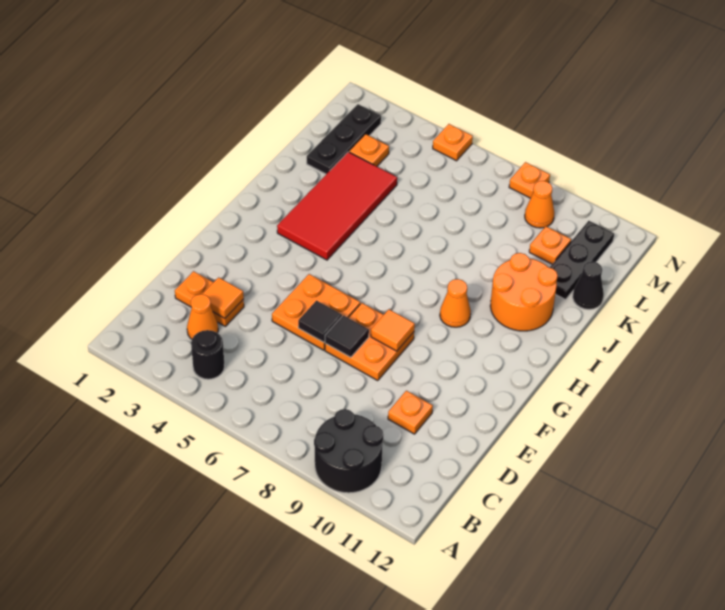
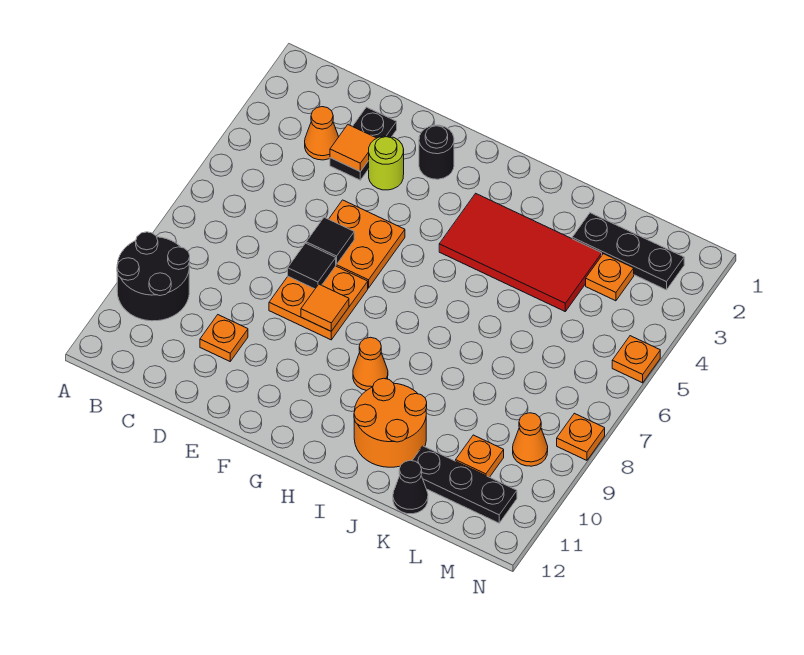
black 1x1 round brick [191,330,225,379] -> black 1x1 round brick moved to [419,125,454,179]
orange 1x2 plate [175,271,244,326] -> black 1x2 plate [330,107,397,180]
none -> lime 1x1 round brick [369,136,404,190]

